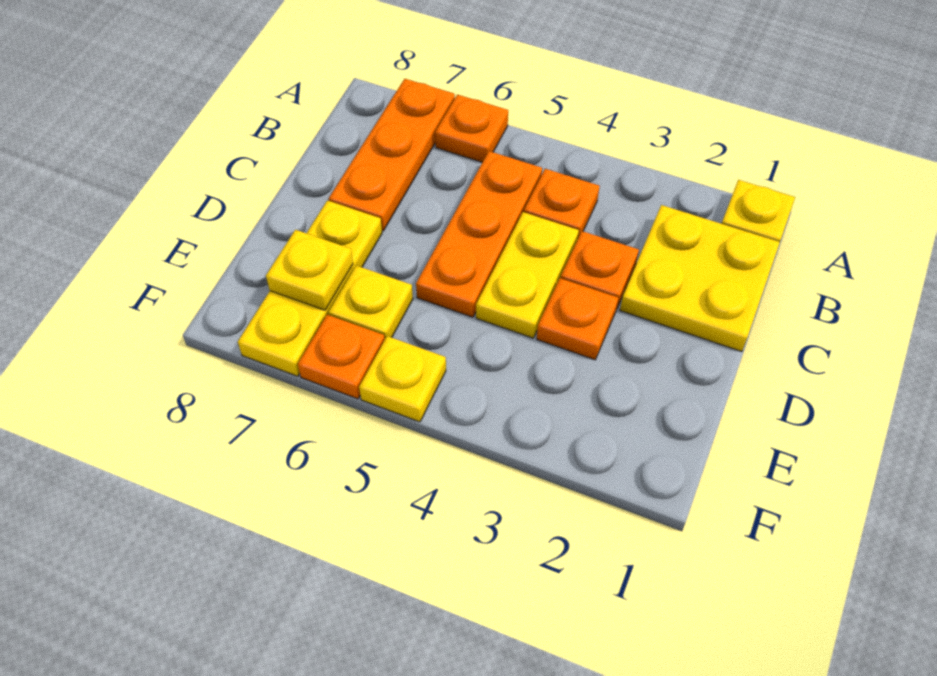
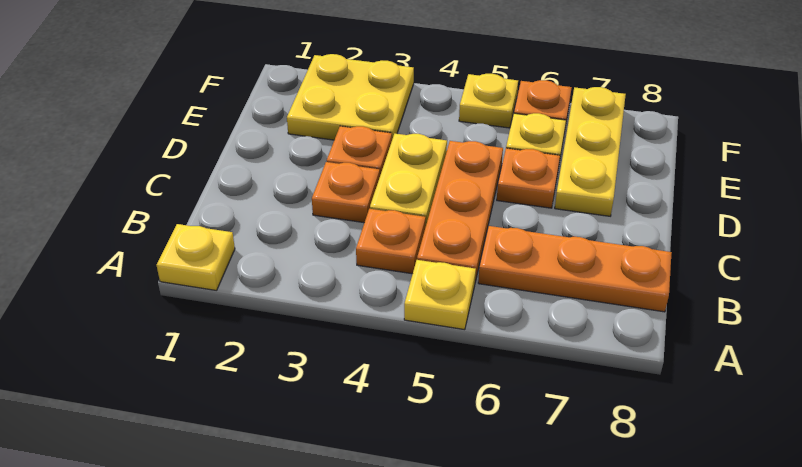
orange 1x1 plate [435,95,508,162] -> orange 1x1 plate moved to [497,148,560,208]
orange 1x3 plate [329,79,455,231] -> orange 1x3 plate turned to [478,226,672,312]
yellow 2x2 plate [620,205,780,352] -> yellow 2x2 plate moved to [287,54,414,140]
yellow 1x1 plate [266,230,353,310] -> yellow 1x1 plate moved to [404,260,476,330]

